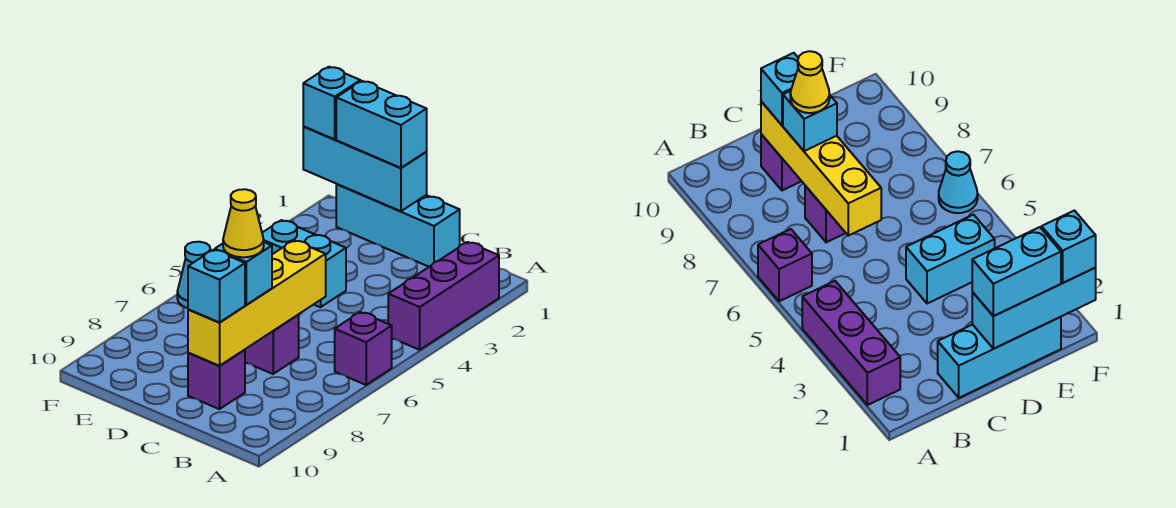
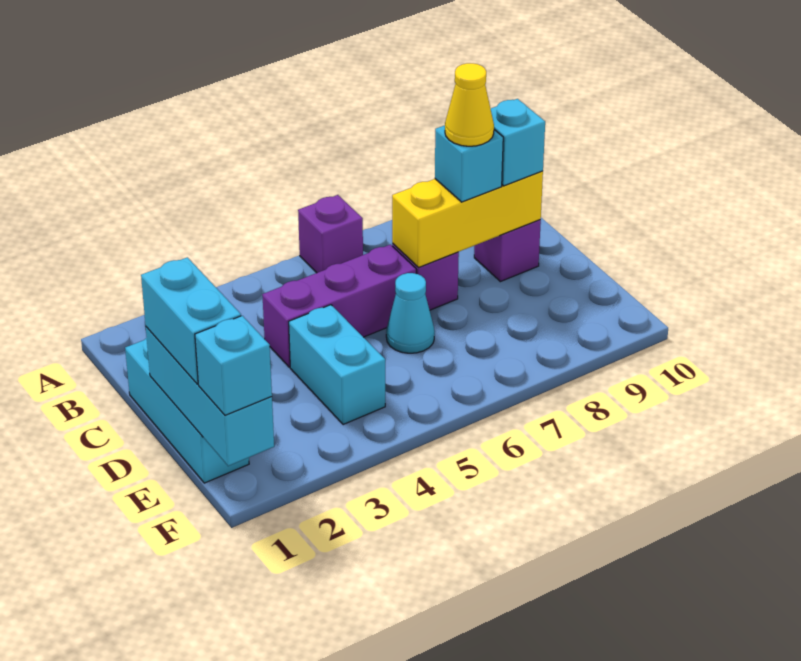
purple 1x3 brick [388,242,499,350] -> purple 1x3 brick moved to [262,244,416,367]
yellow 1x4 brick [188,240,326,366] -> yellow 1x3 brick [392,171,543,268]
cyan 1x1 cone [177,242,210,308] -> cyan 1x1 cone moved to [386,273,435,353]

